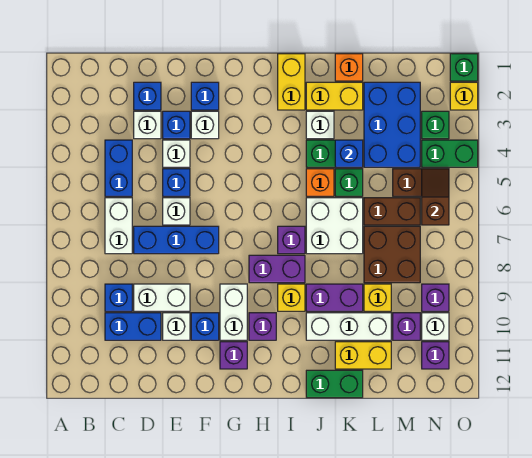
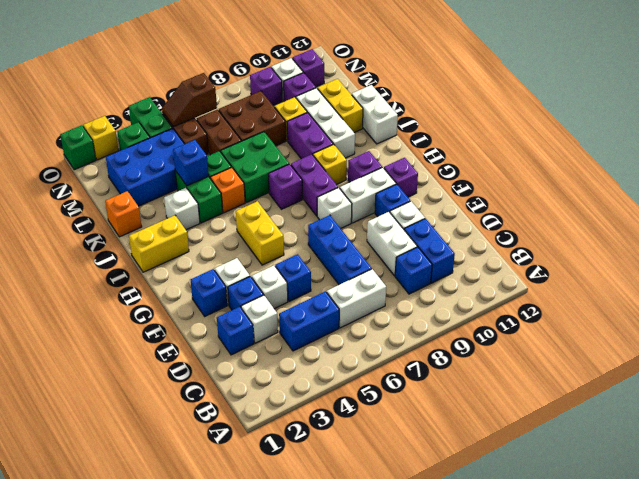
white 1x1 brick [163,198,190,225] -> white 1x1 brick moved to [317,188,352,228]
yellow 1x2 brick [306,82,363,110] -> yellow 1x2 brick moved to [236,201,284,265]
white 2x2 brick [306,198,363,254] -> green 2x2 brick [221,132,289,203]
green 1x2 brick [306,370,363,398] -> white 1x2 brick [352,85,398,144]

